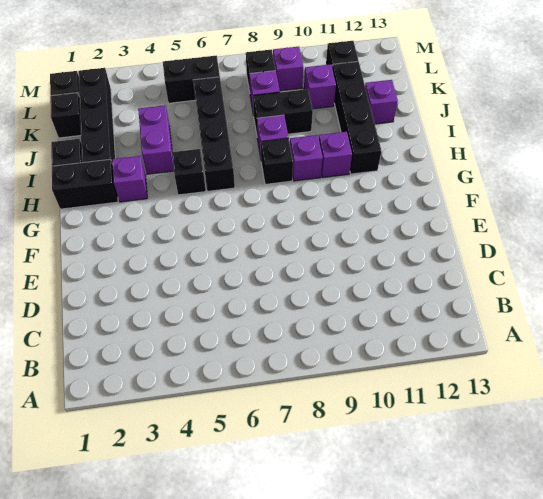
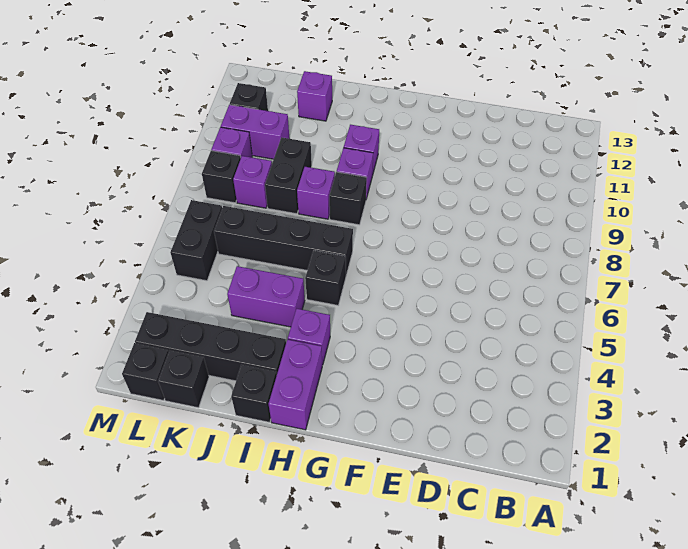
black 1x2 brick [52,159,118,209] -> purple 1x2 brick [269,339,322,430]
black 1x4 brick [332,61,381,174] -> none
purple 1x1 brick [304,64,336,109] -> purple 1x2 brick [221,105,290,159]

